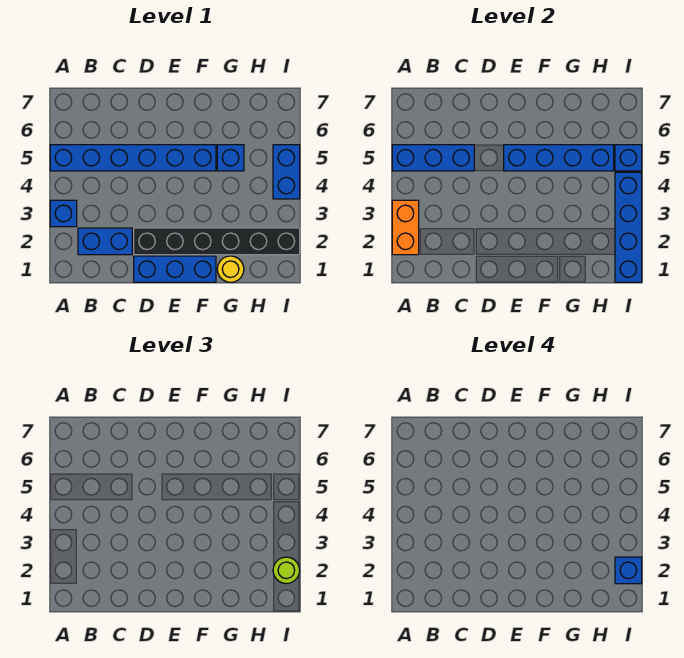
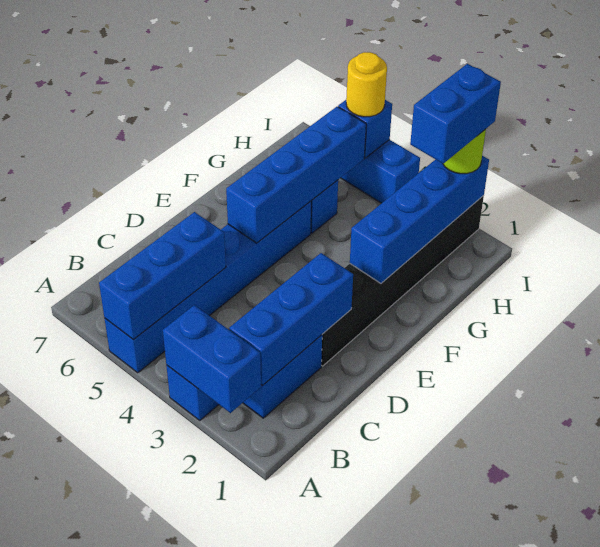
orange 1x2 brick [392,200,419,255] -> blue 1x2 brick [163,305,261,413]
blue 1x3 brick [134,256,216,282] -> blue 1x3 brick moved to [229,253,353,386]
yellow 1x1 round brick [217,256,244,282] -> yellow 1x1 round brick moved to [346,52,387,117]
blue 1x4 brick [615,172,642,282] -> blue 1x4 brick turned to [350,156,489,283]
blue 1x1 brick [615,557,642,584] -> blue 1x2 brick [410,64,501,164]

